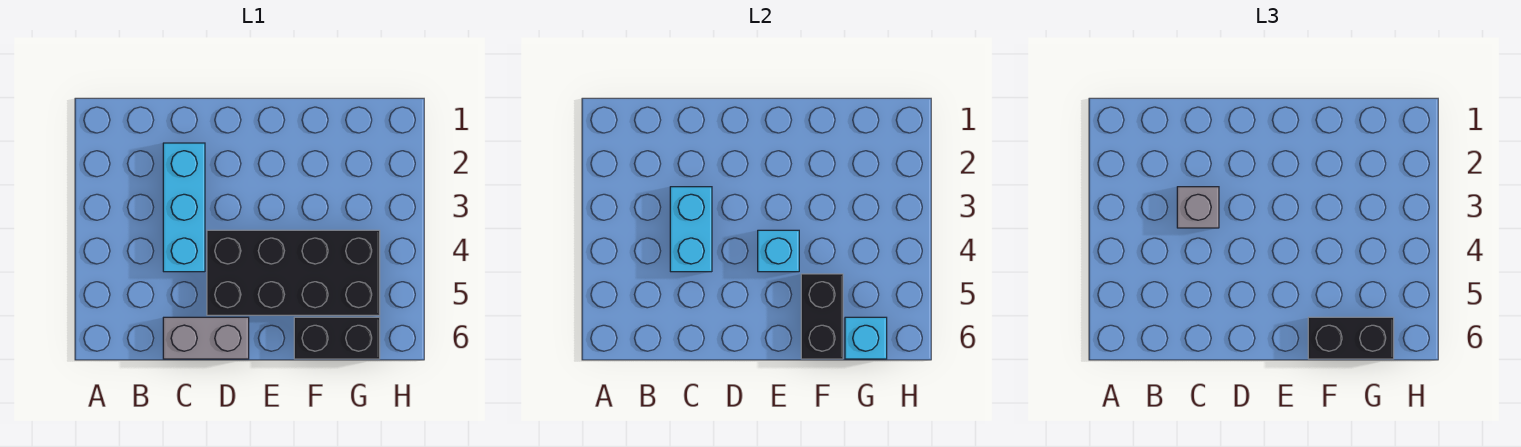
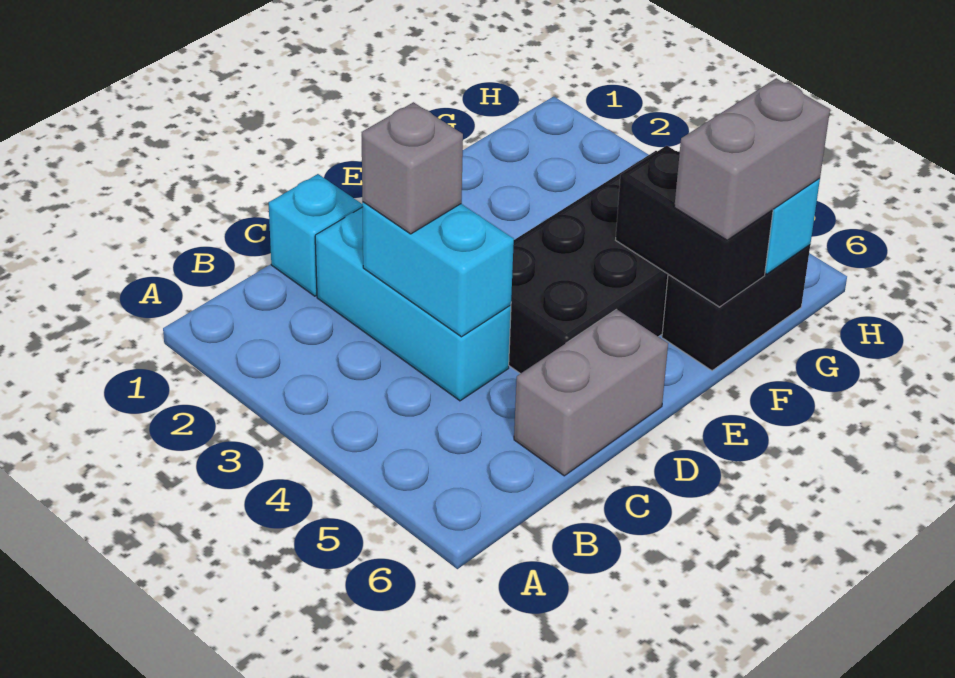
cyan 1x1 brick [758,230,799,272] -> cyan 1x1 brick moved to [269,174,362,296]
black 1x2 brick [1308,317,1394,359] -> grey 1x2 brick [674,78,830,240]

